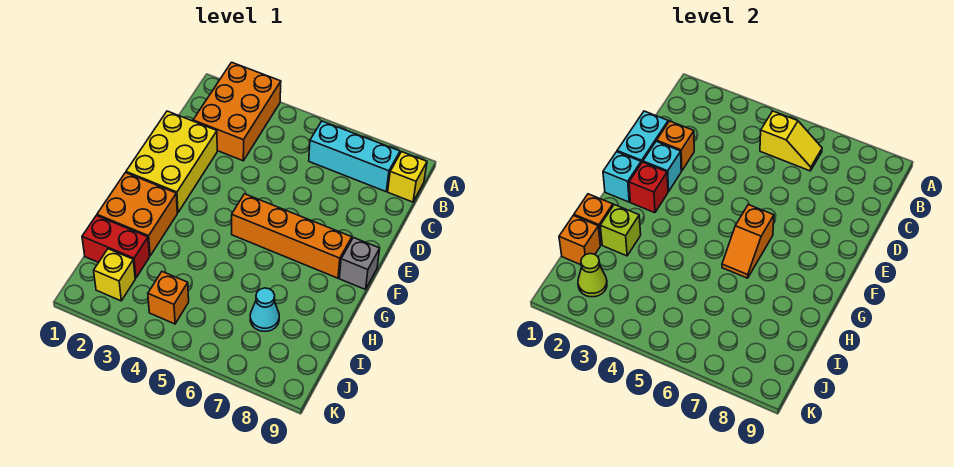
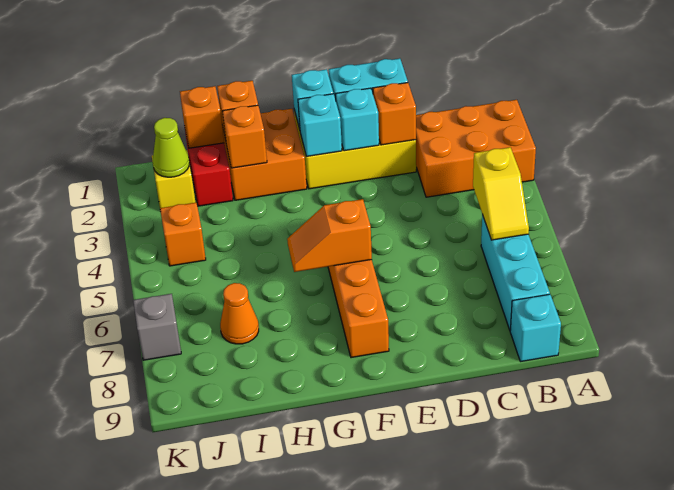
yellow 1x1 brick [388,152,427,202] -> cyan 1x1 brick [510,294,561,362]
red 1x1 brick [629,162,668,213] -> cyan 1x1 brick [298,94,342,157]
grey 1x1 brick [339,238,380,290] -> grey 1x1 brick moved to [133,294,181,360]
lime 1x1 brick [600,205,641,256] -> orange 1x1 brick [222,105,267,168]
cyan 1x1 cone [250,288,279,331] -> orange 1x1 cone [220,283,259,344]

